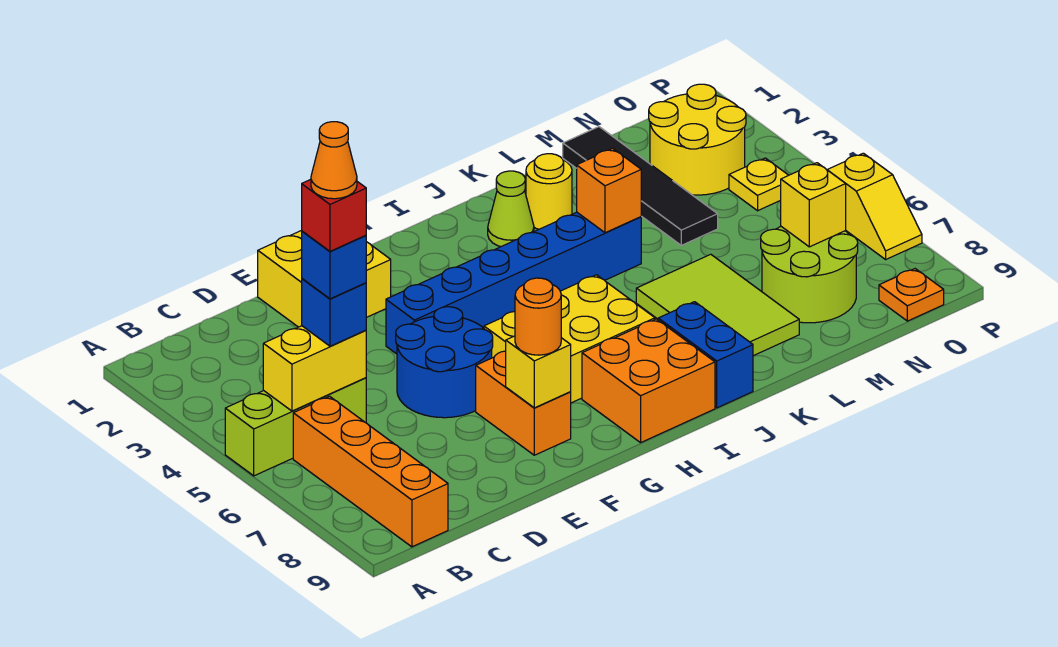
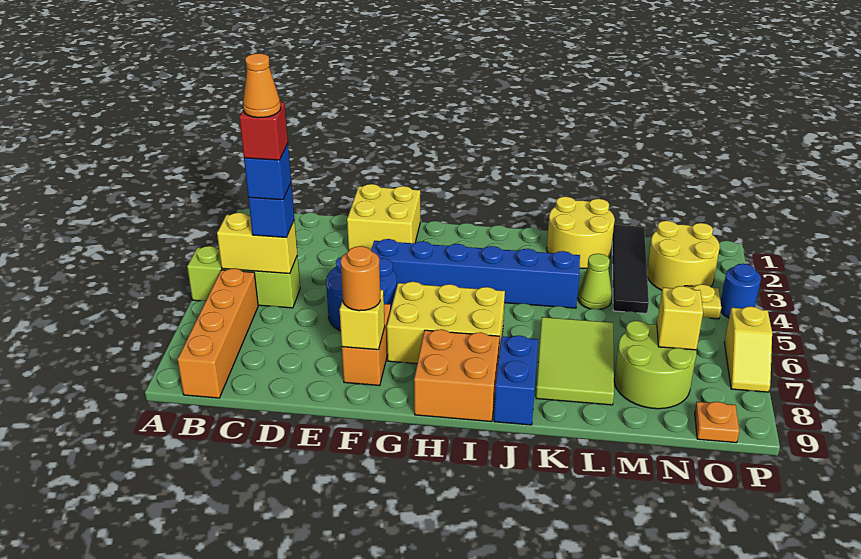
lime 1x1 cone [488,171,534,247] -> lime 1x1 cone moved to [578,254,612,310]
yellow 1x1 round brick [526,154,572,229] -> yellow 2x2 round brick [547,197,615,269]
orange 1x1 brick [577,149,641,233] -> none
none -> blue 1x1 round brick [721,264,761,318]

